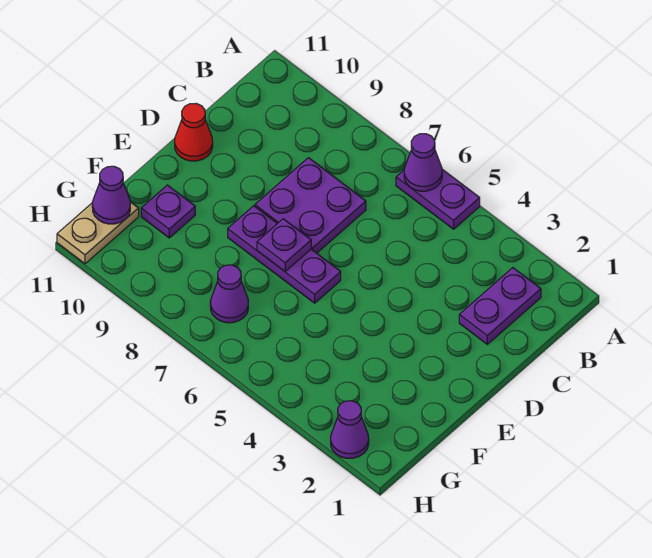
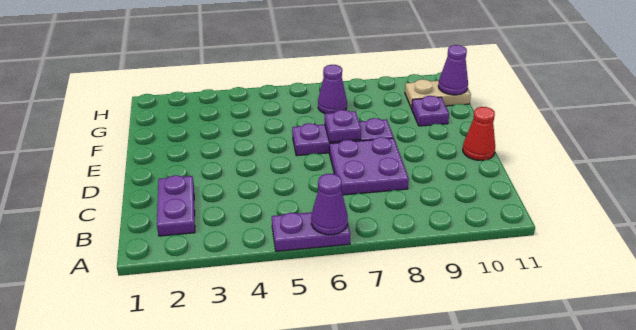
tan 1x2 plate [57,202,139,264] -> tan 1x2 plate turned to [405,79,471,108]
purple 1x1 cone [331,401,369,458] -> none

